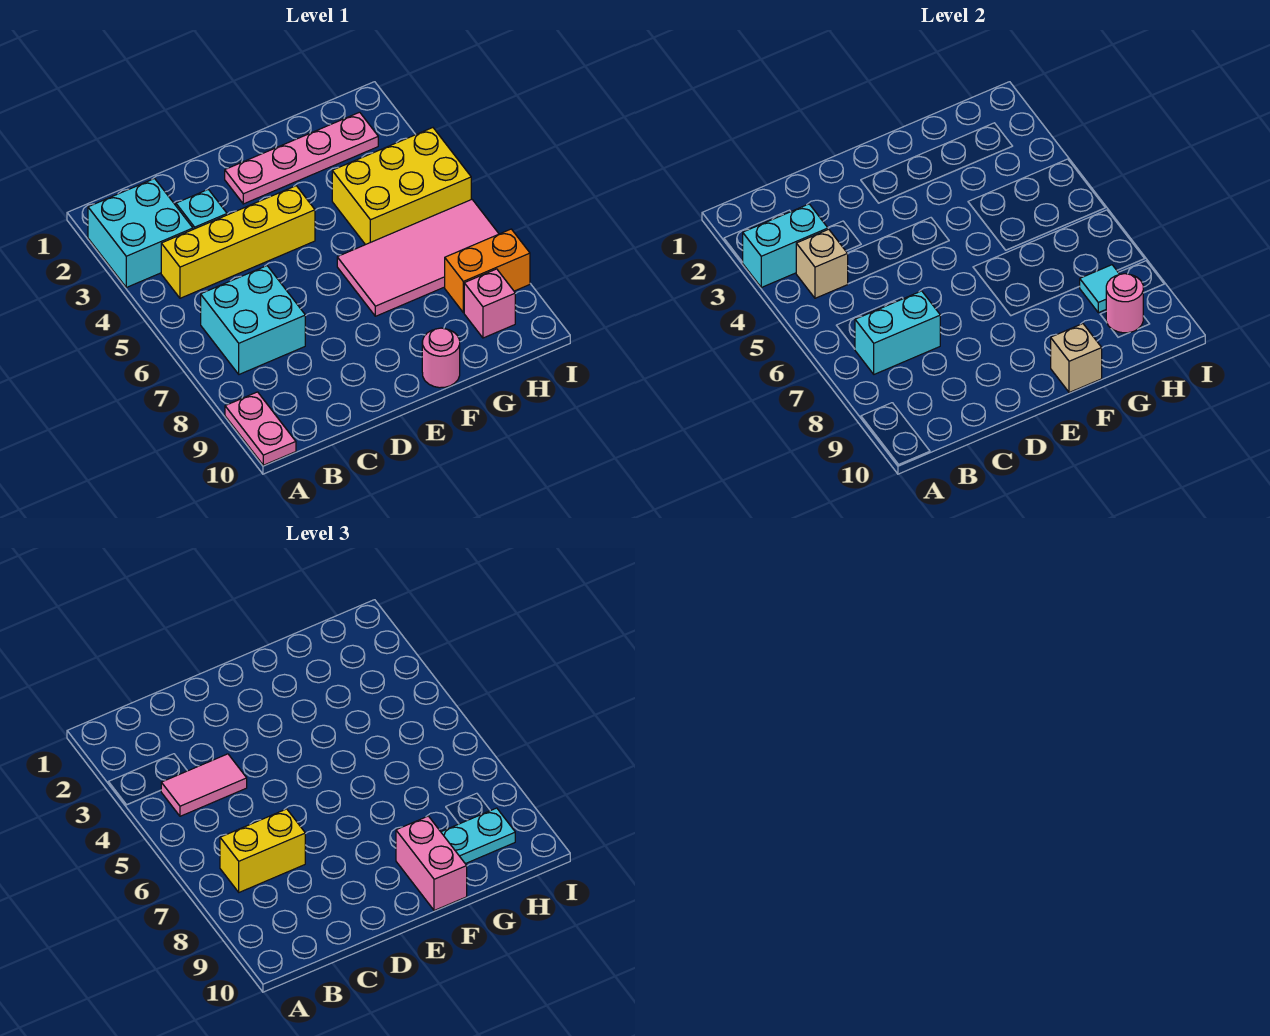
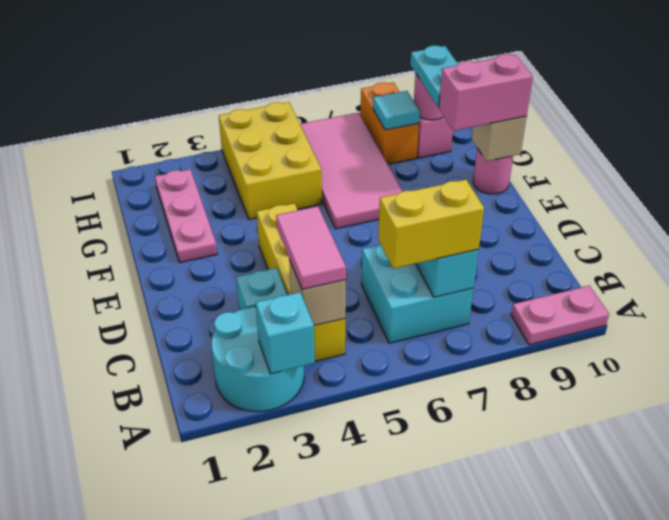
cyan 2x2 brick [88,179,193,287] -> cyan 2x2 round brick [211,307,304,412]
cyan 1x2 brick [743,204,828,287] -> cyan 1x1 brick [256,292,315,374]
yellow 1x2 brick [220,809,305,892] -> yellow 1x2 brick turned to [378,180,484,269]
pink 1x4 plate [225,112,378,204] -> pink 1x3 plate [155,169,217,263]

